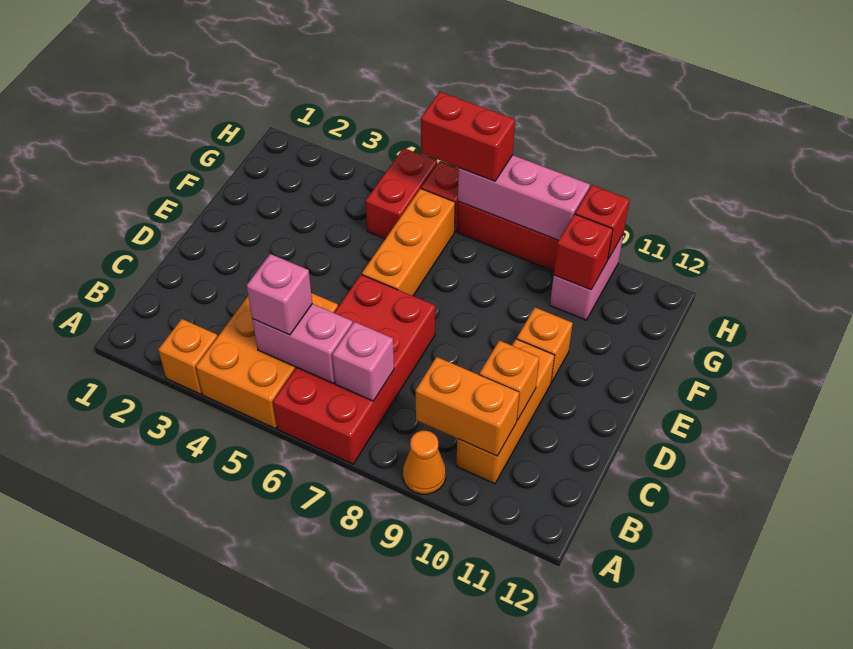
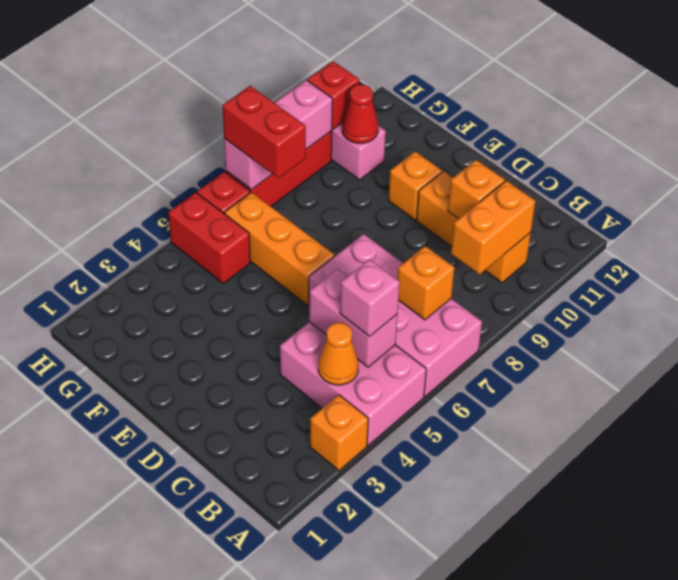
orange 2x3 brick [196,293,338,429] -> pink 2x3 brick [280,322,426,445]
red 2x4 brick [273,275,435,464] -> pink 2x4 brick [309,234,482,396]
orange 1x1 cone [403,431,446,494] -> orange 1x1 cone moved to [318,323,358,385]
pink 1x2 brick [252,304,353,384] -> pink 1x2 brick turned to [309,269,398,367]
pink 1x1 brick [333,322,394,401] -> orange 1x1 brick [397,246,454,320]
red 1x1 brick [554,214,613,290] -> red 1x1 cone [342,85,378,143]
red 1x2 brick [421,92,515,181] -> red 1x2 brick turned to [223,86,306,178]

